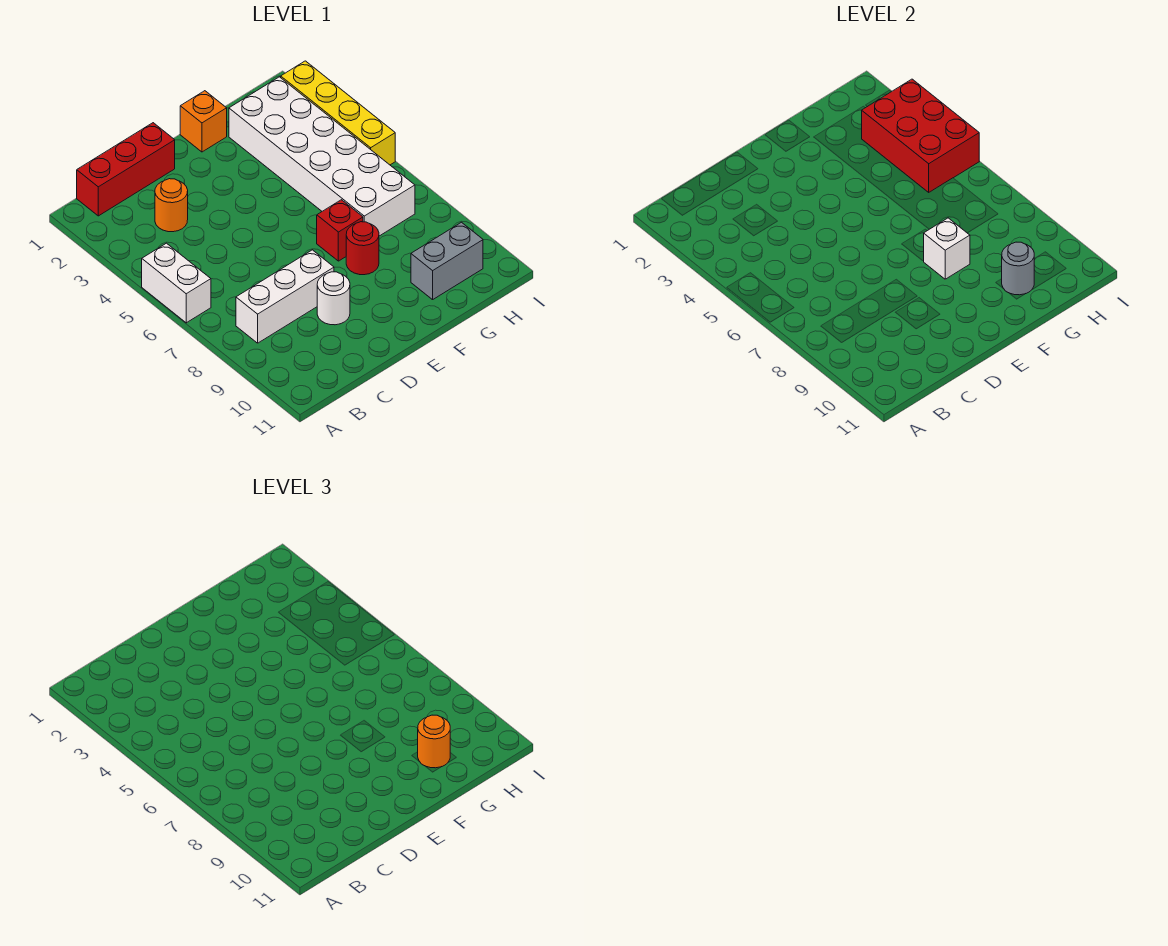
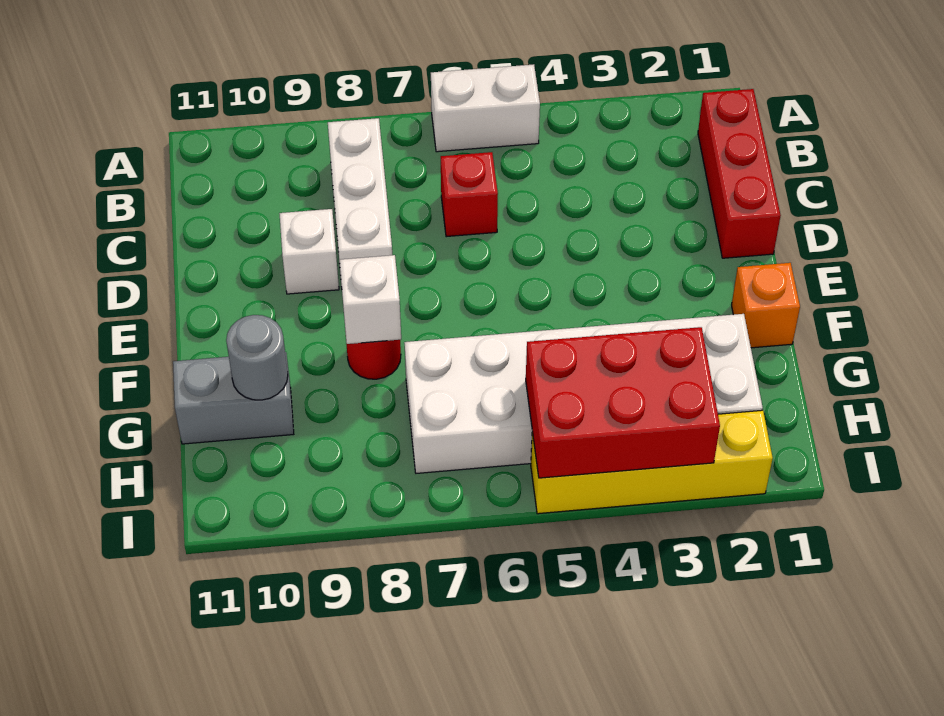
orange 1x1 round brick [155,179,188,232] -> none
white 1x1 round brick [317,272,350,325] -> white 1x1 brick [279,209,339,294]
red 1x1 brick [317,200,363,261] -> red 1x1 brick moved to [441,152,498,237]
grey 1x2 brick [411,222,483,300] -> grey 1x2 brick turned to [173,352,294,444]
orange 1x1 round brick [418,715,450,768] -> none

